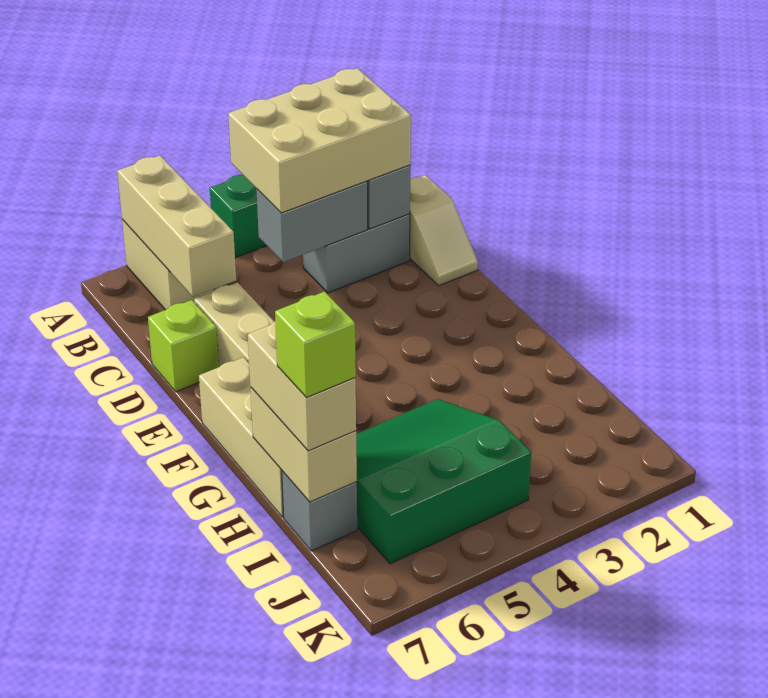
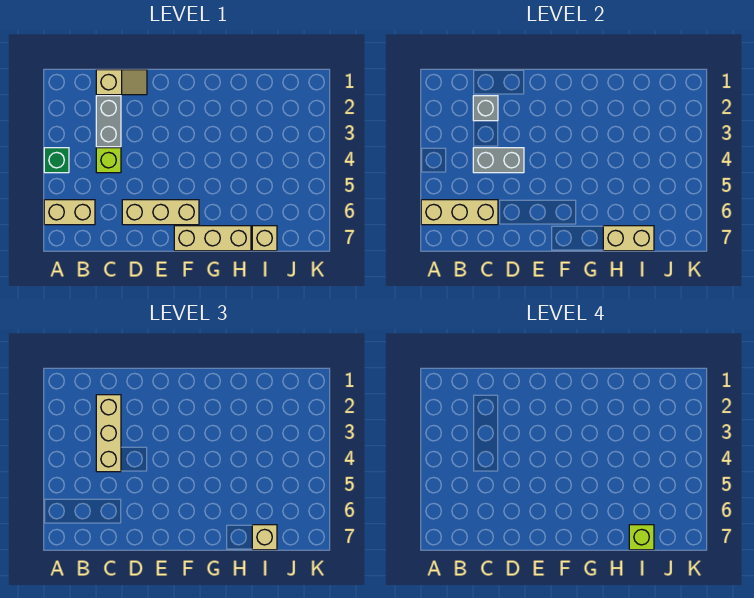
tan 2x3 brick [228,68,411,213] -> tan 1x3 brick [96,395,121,472]
grey 1x2 brick [256,181,368,262] -> grey 1x2 brick turned to [473,148,524,173]
lime 1x1 brick [148,300,219,392] -> lime 1x1 brick moved to [96,148,121,173]
green 3x3 slope [356,399,531,564] -> none
tan 1x2 brick [248,322,356,451] -> tan 1x1 brick [252,525,277,550]
grey 1x1 brick [282,471,357,551] -> tan 1x1 brick [252,226,277,251]

